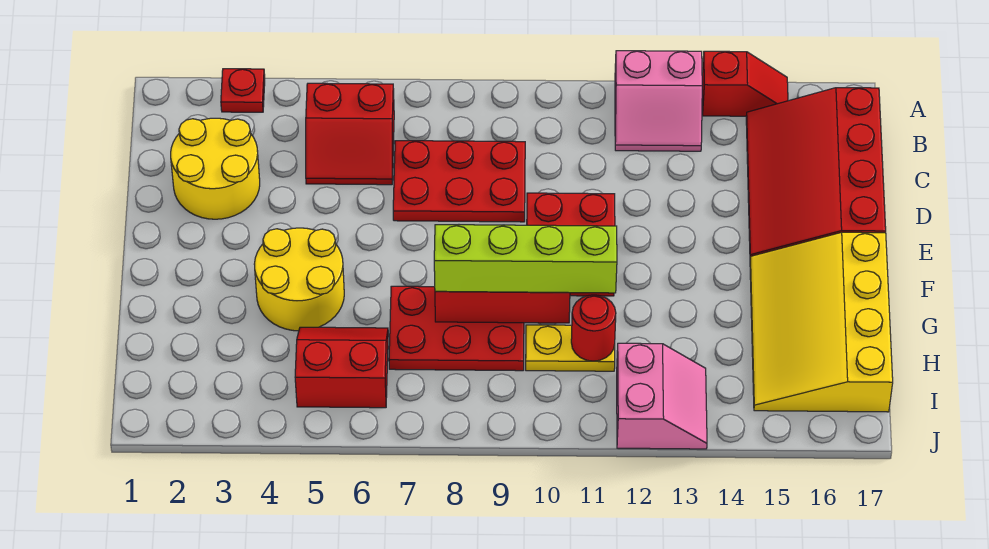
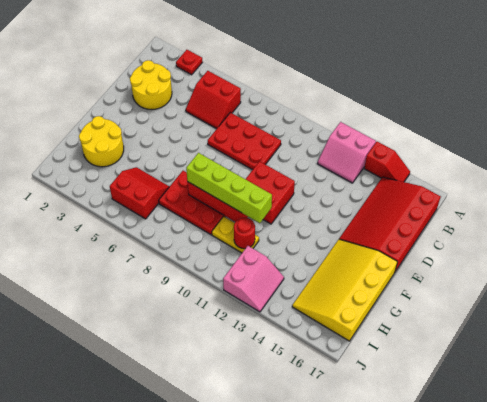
yellow 2x2 round brick [254,228,344,331] -> yellow 2x2 round brick moved to [79,116,124,167]

